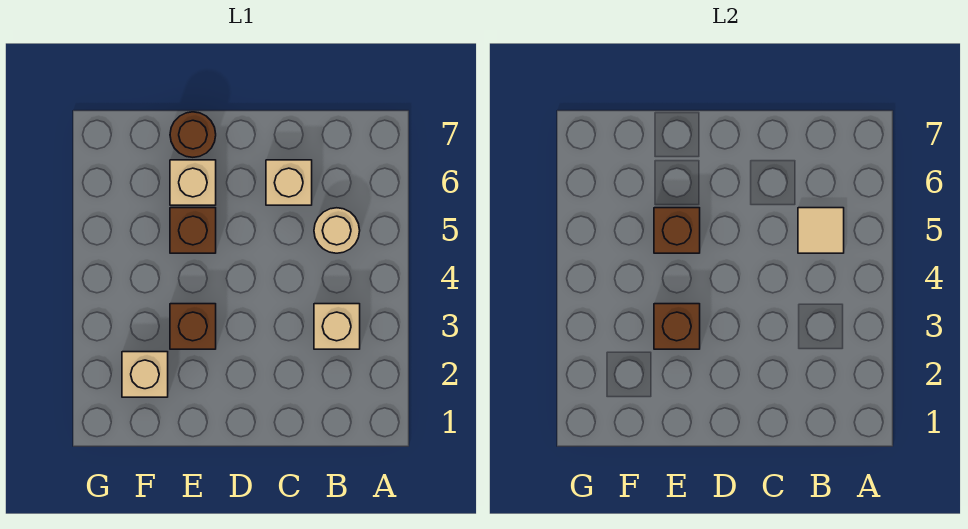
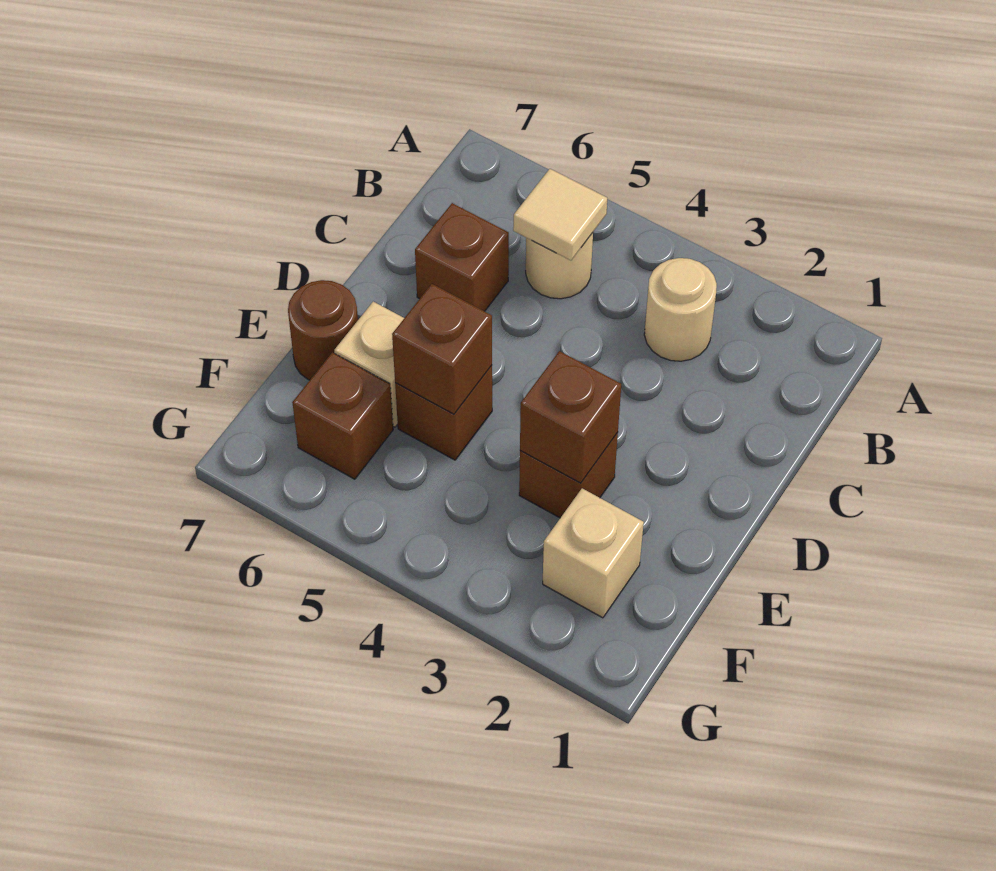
tan 1x1 brick [314,304,360,349] -> tan 1x1 round brick [644,258,717,361]
tan 1x1 brick [266,160,312,205] -> brown 1x1 brick [415,203,509,311]
none -> brown 1x1 brick [292,352,393,479]

